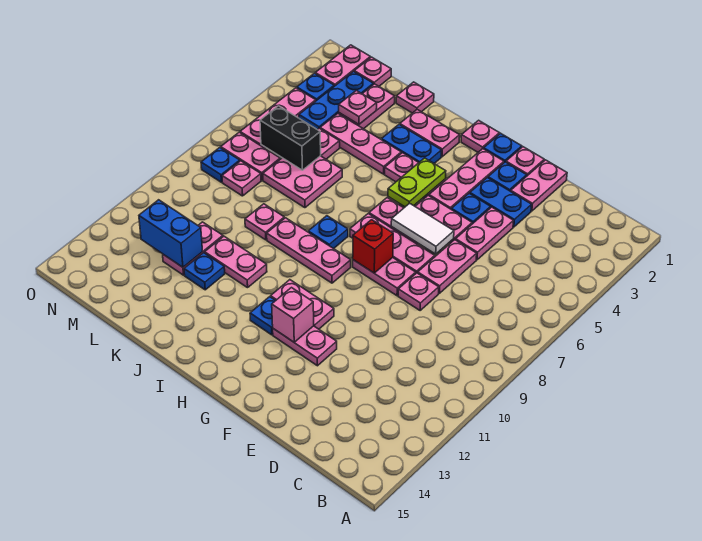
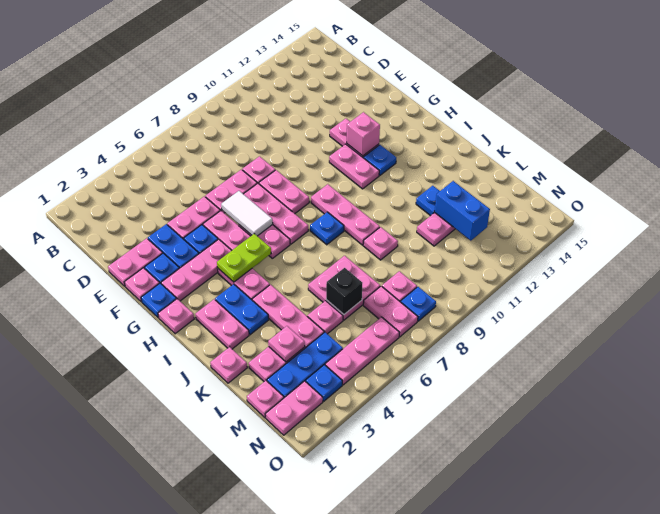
red 1x1 brick [353,220,393,273] -> none
pink 1x2 plate [205,236,267,288] -> none
black 1x2 brick [260,106,321,170] -> black 1x1 brick [326,268,362,314]

